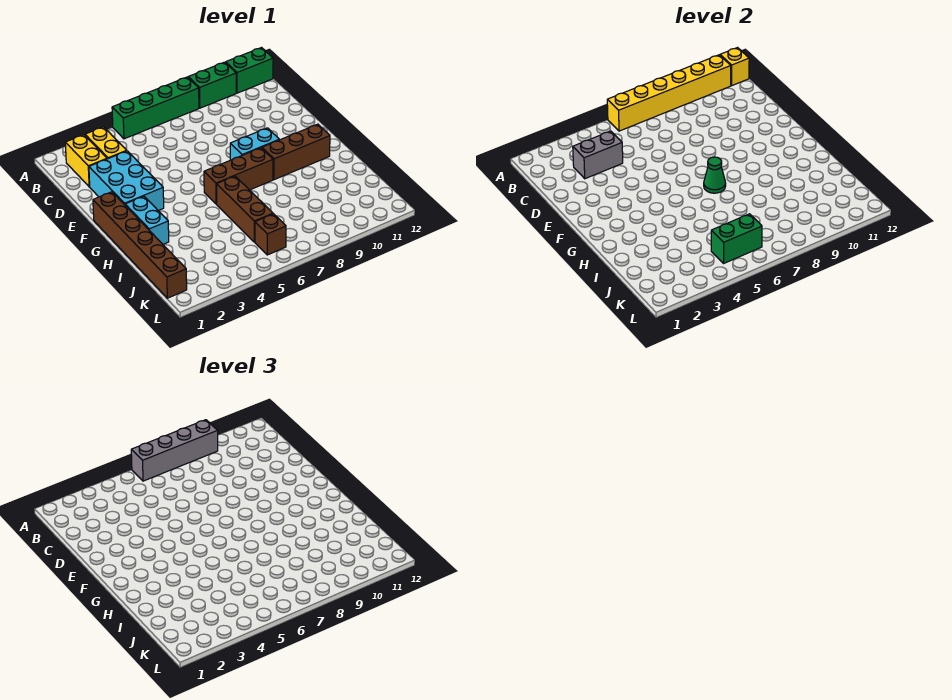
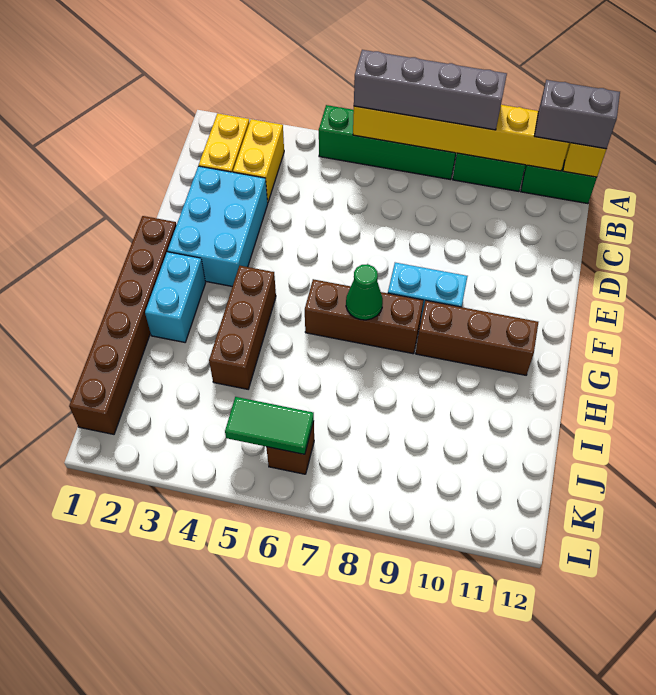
grey 1x2 brick [573,131,623,179] -> grey 1x2 brick moved to [534,80,620,149]
brown 1x3 brick [217,176,273,242] -> brown 1x3 brick moved to [209,266,276,389]
green 1x2 brick [711,214,762,263] -> green 1x2 tile [225,397,314,454]

